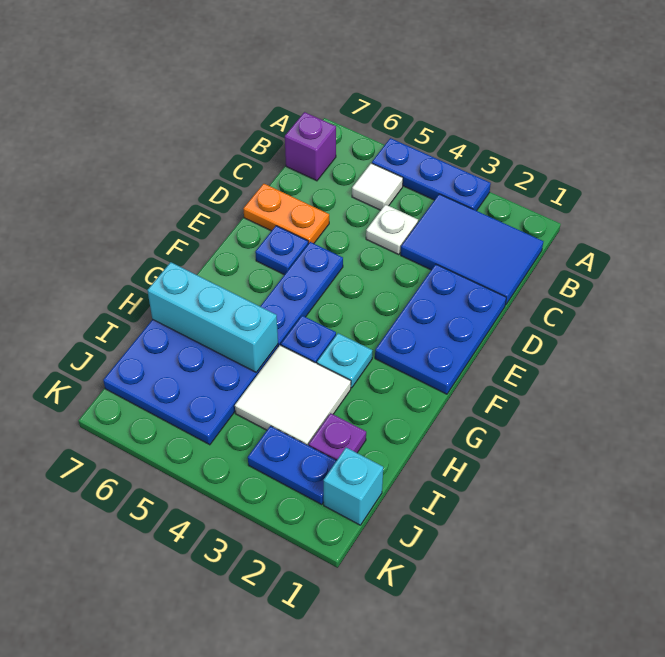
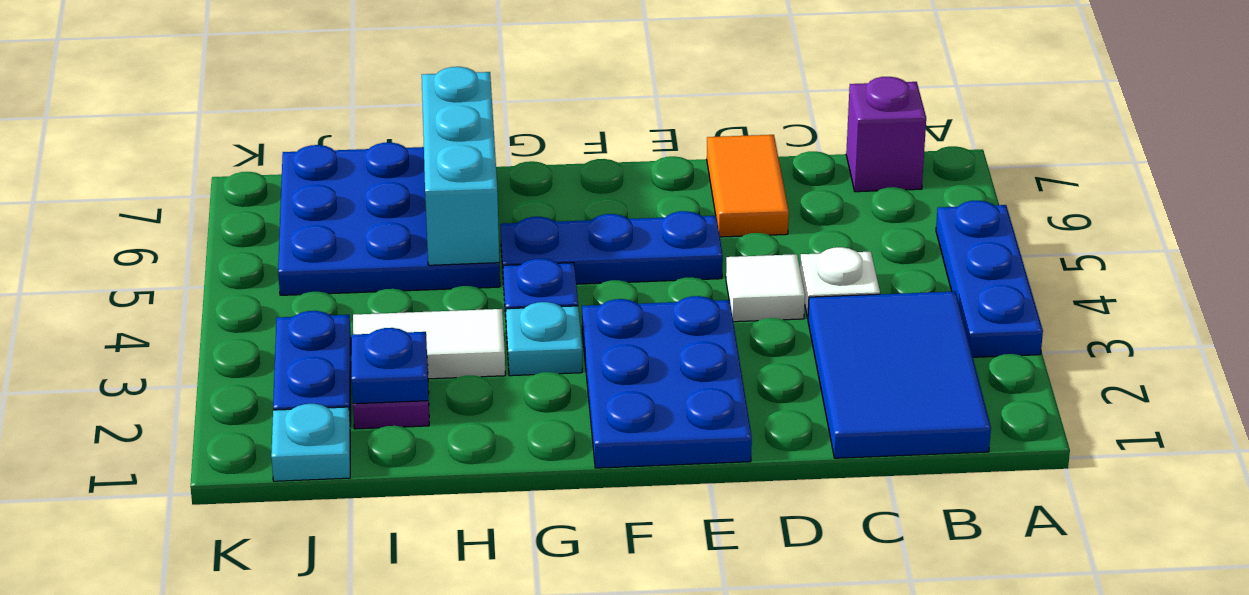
white 1x1 tile [352,163,403,210] -> white 1x1 tile moved to [726,254,805,322]
blue 2x3 plate [375,264,506,394] -> blue 2x3 plate turned to [582,296,752,468]
orange 1x2 plate [243,184,329,244] -> orange 1x2 tile [707,135,789,237]
blue 1x1 plate [255,226,308,275] -> blue 1x1 plate moved to [351,328,428,404]
white 2x2 tile [235,345,351,446] -> white 1x2 tile [353,309,505,379]
cyan 1x1 brick [323,448,383,525] -> cyan 1x1 plate [271,404,350,481]

